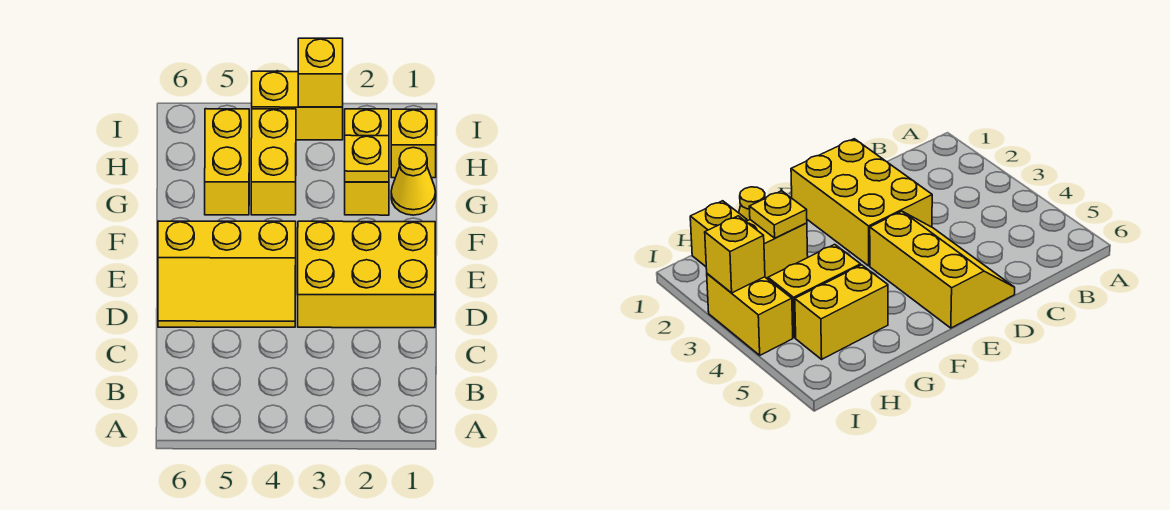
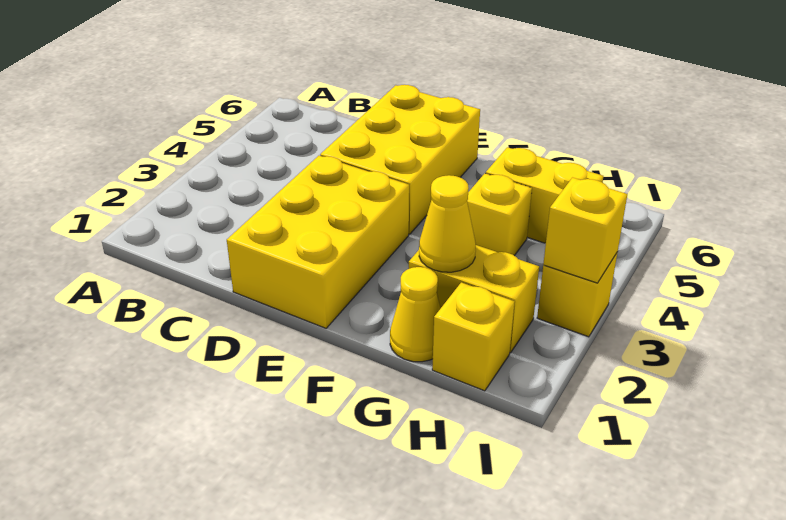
yellow 2x3 slope [158,221,296,327] -> yellow 2x3 brick [320,85,480,234]
yellow 1x1 plate [345,135,389,182] -> yellow 1x1 cone [419,175,476,272]
yellow 1x2 brick [251,109,296,215] -> yellow 1x1 brick [467,173,532,256]
yellow 1x2 brick [252,71,343,140] -> yellow 1x1 brick [537,252,618,337]

